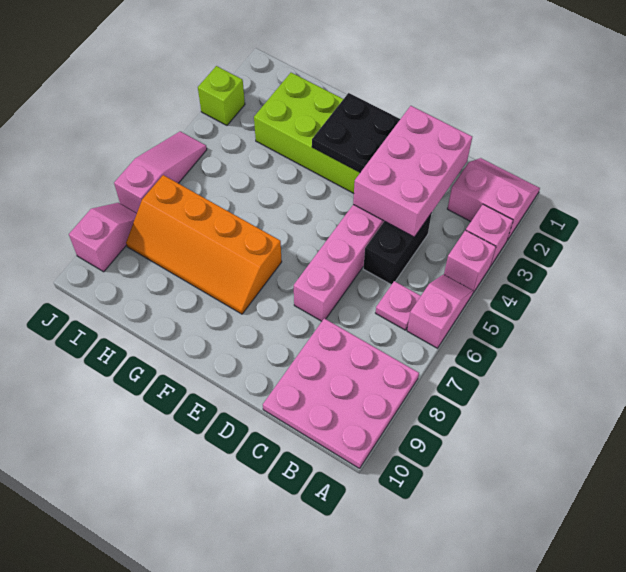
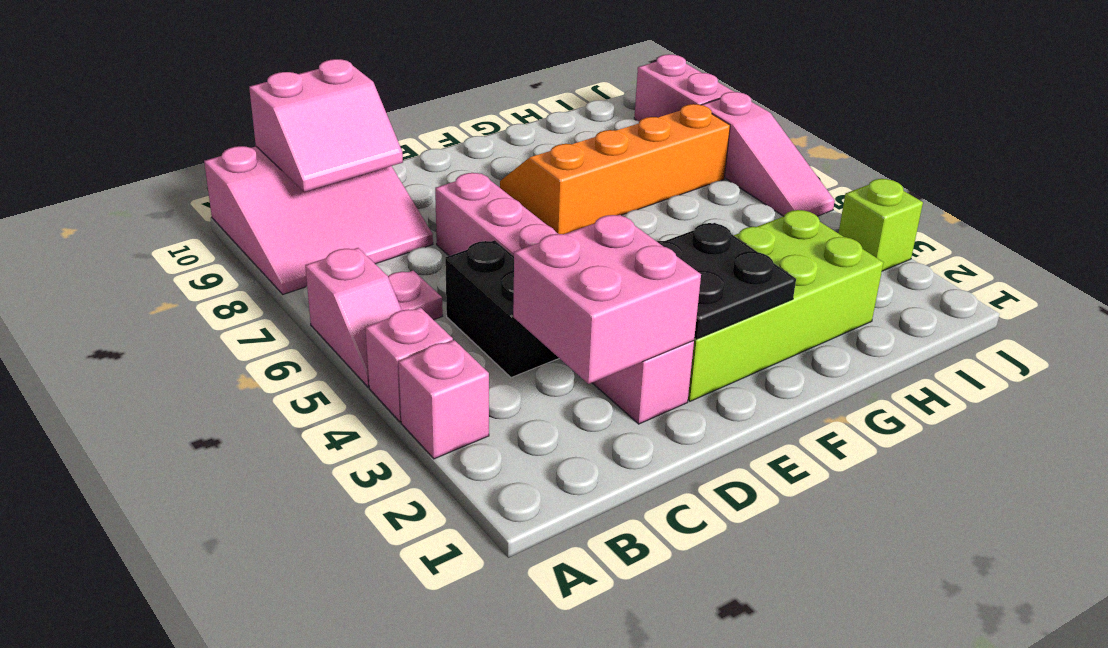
pink 2x2 slope [447,158,540,240] -> pink 2x2 slope moved to [249,59,403,192]
pink 3x3 plate [263,318,419,469] -> pink 3x3 slope [204,146,433,294]
pink 2x3 brick [353,106,472,237] -> pink 2x2 brick [513,215,701,384]
pink 1x2 slope [69,203,137,272] -> pink 1x2 brick [634,54,734,121]

